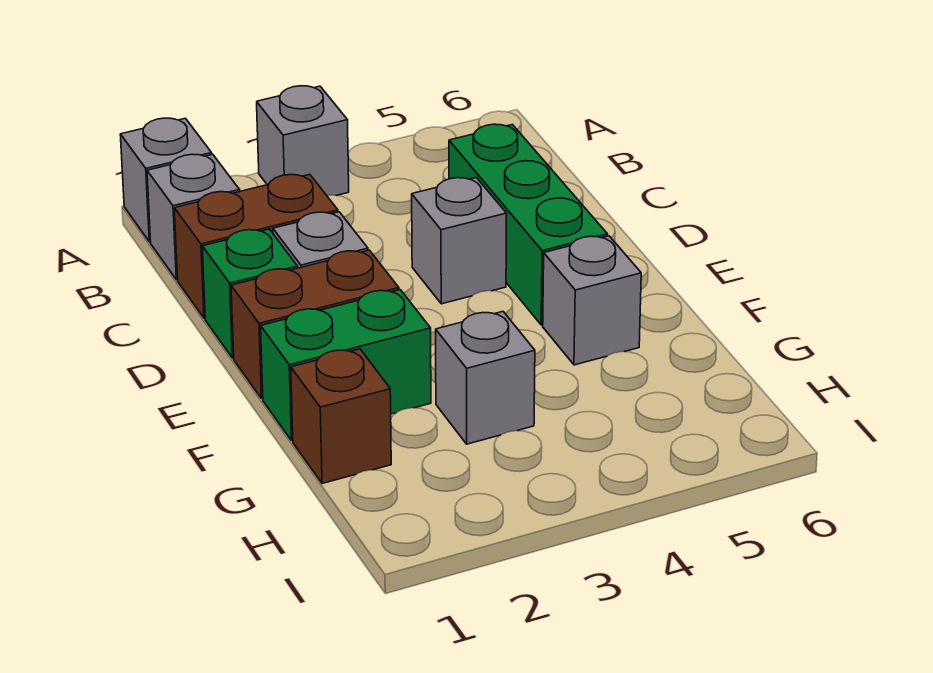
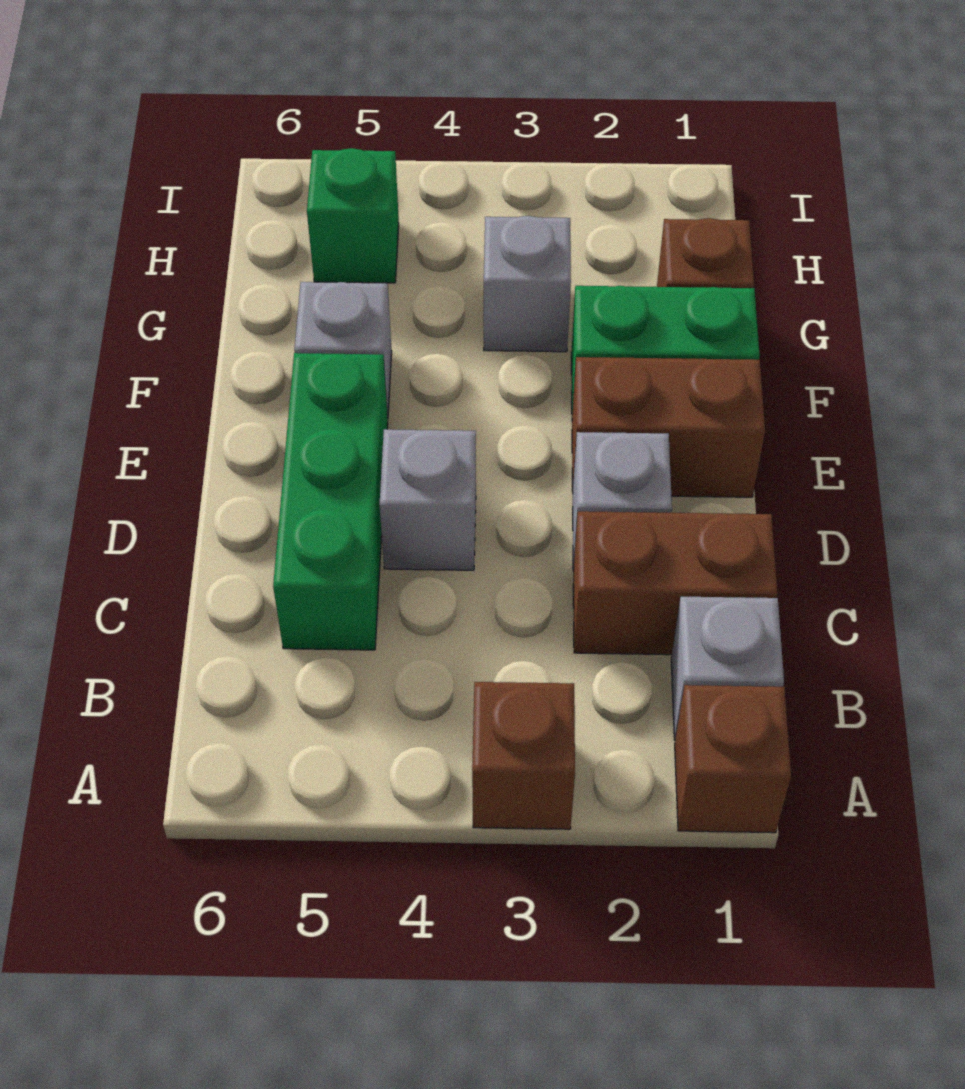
grey 1x1 brick [120,118,212,242] -> brown 1x1 brick [675,685,791,833]
grey 1x1 brick [257,86,349,196] -> brown 1x1 brick [472,682,575,829]
green 1x1 brick [202,229,298,358] -> green 1x1 brick moved to [307,148,399,283]

